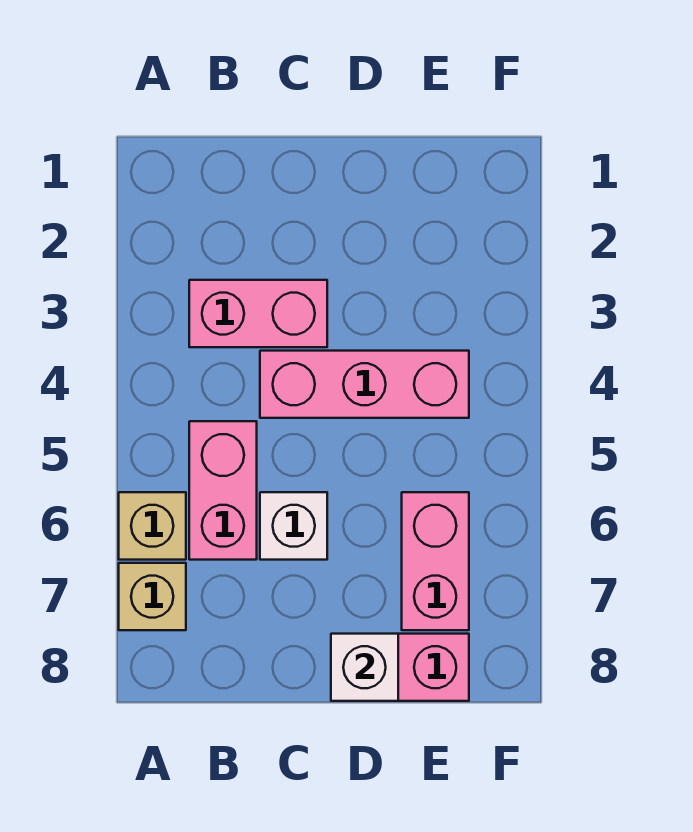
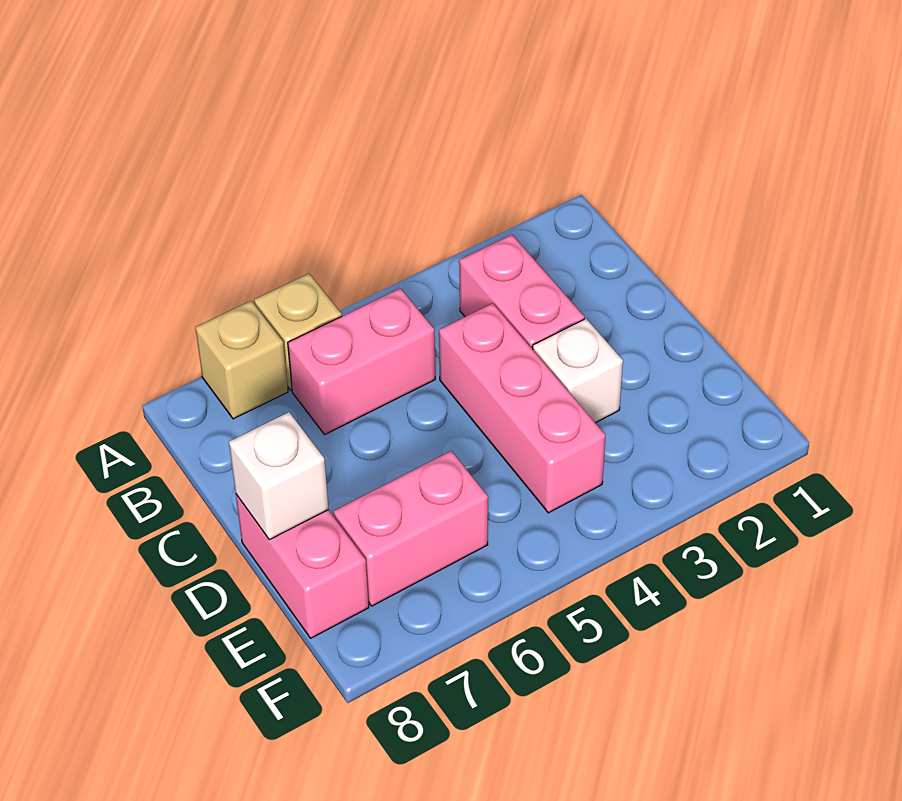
white 1x1 brick [260,492,327,560] -> white 1x1 brick moved to [533,319,623,423]

